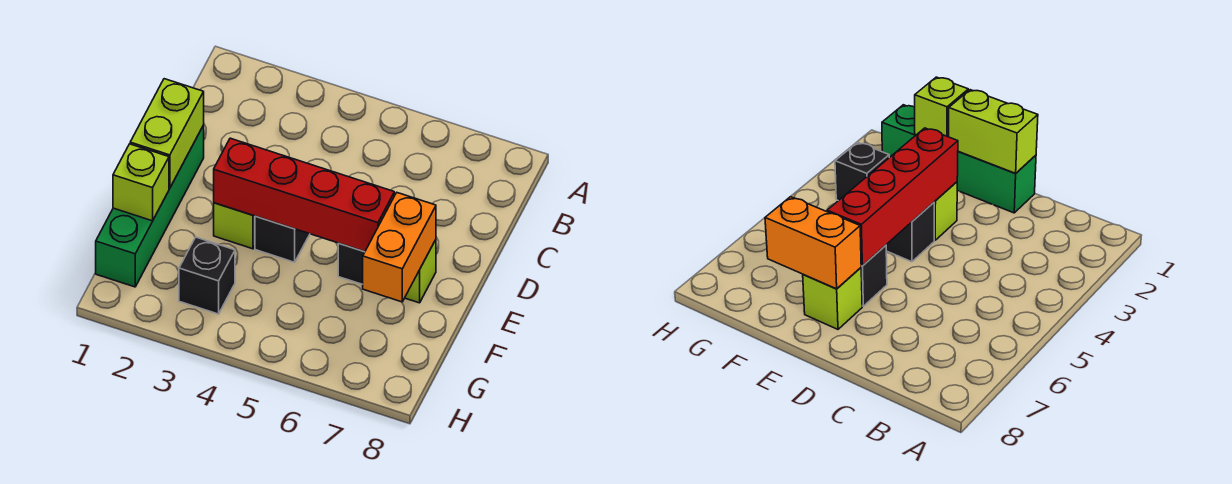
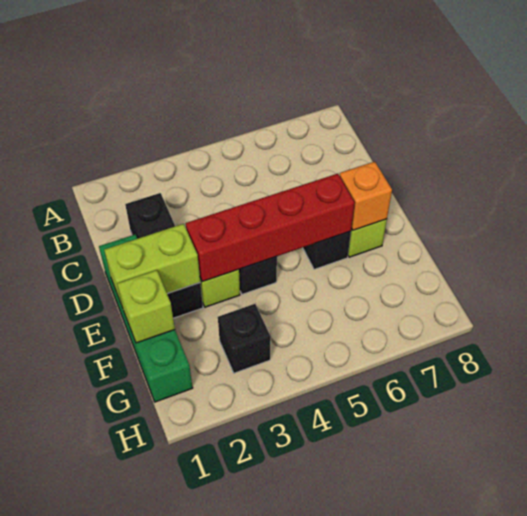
none -> black 1x3 brick [125,193,203,318]
lime 1x2 brick [130,79,204,188] -> lime 1x2 brick turned to [104,224,200,305]
orange 1x2 brick [363,193,436,302] -> orange 1x1 brick [340,162,392,230]

